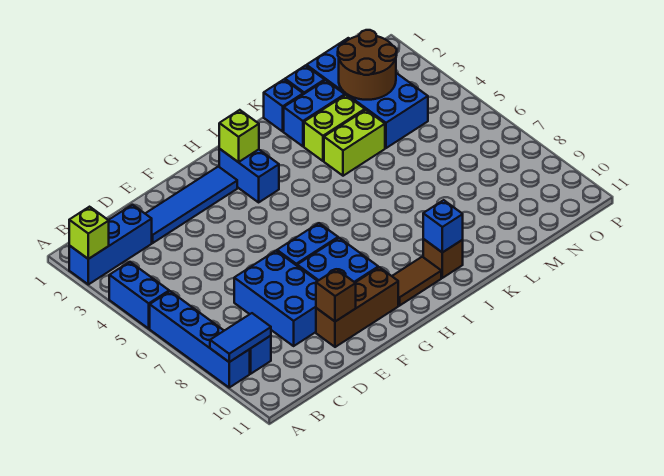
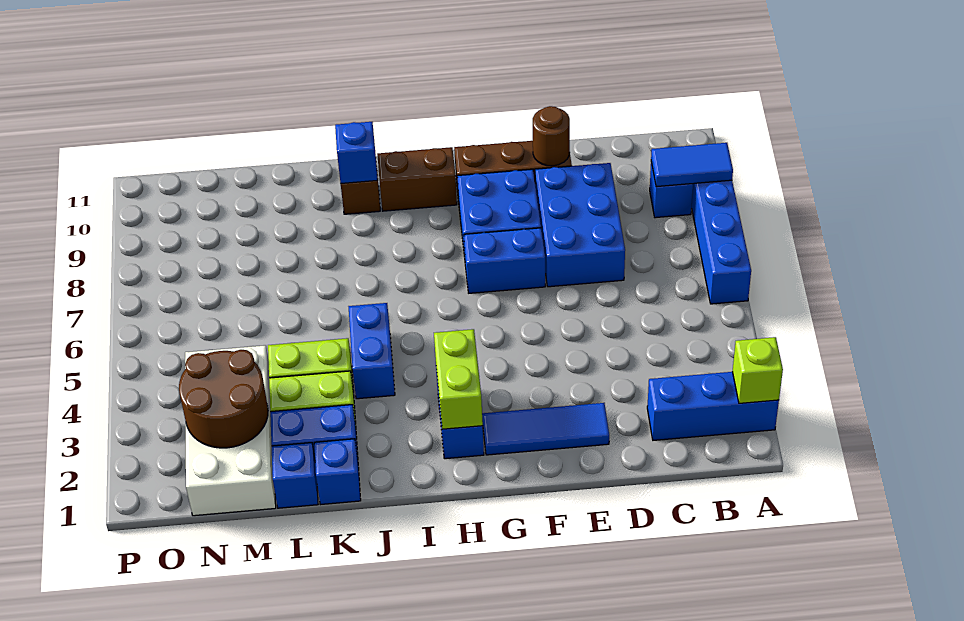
blue 1x2 brick [109,262,169,329] -> blue 1x2 brick moved to [348,303,395,399]
blue 1x4 tile [145,166,237,243] -> blue 1x3 tile [482,403,609,455]
brown 1x1 brick [316,269,356,322] -> brown 1x1 round brick [533,106,570,166]
lime 1x1 brick [219,110,259,162] -> lime 1x2 brick [434,329,483,429]
brown 1x2 tile [392,257,441,306] -> brown 1x2 brick [377,147,457,211]
blue 2x4 brick [307,38,428,148] -> white 2x4 brick [185,345,276,516]

